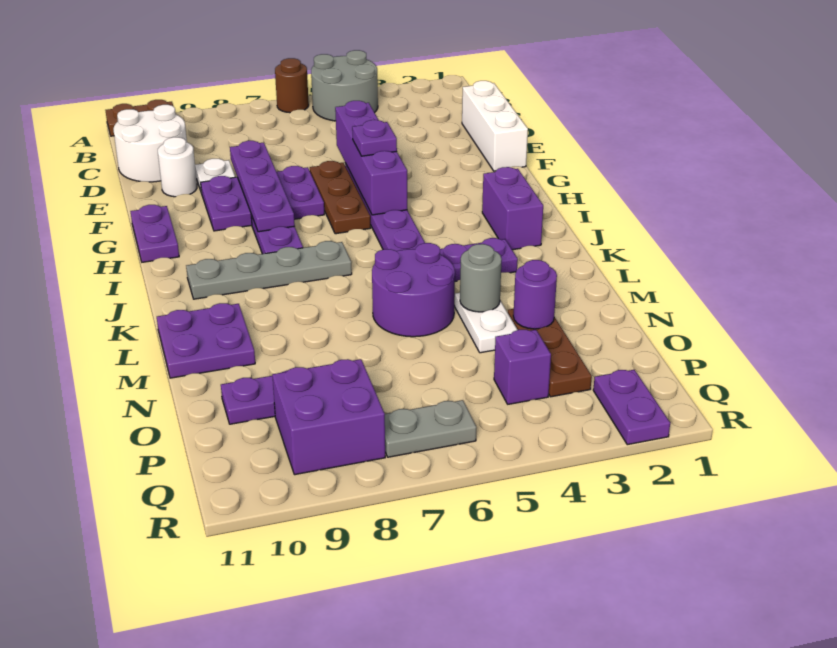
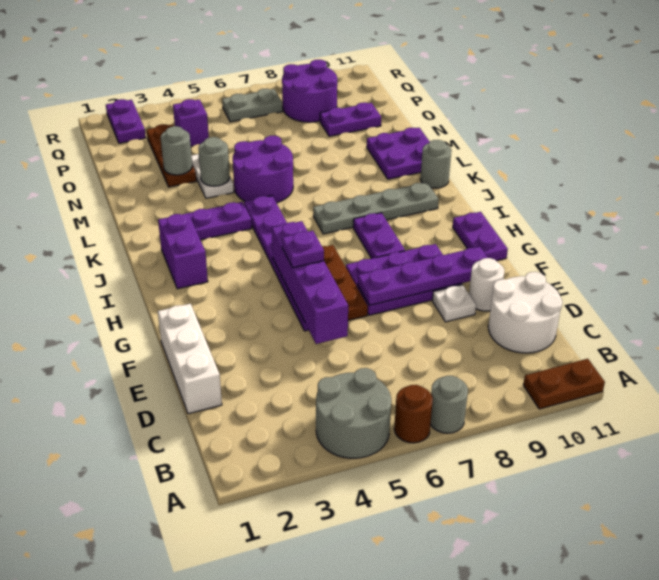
none -> grey 1x1 round brick [430,376,468,433]
purple 1x4 plate [230,141,295,232] -> purple 1x4 plate turned to [358,247,488,305]
none -> grey 1x1 round brick [420,140,451,188]
purple 1x1 round brick [513,260,557,329] -> grey 1x1 round brick [161,126,192,175]
purple 2x2 brick [272,359,385,475] -> purple 2x2 round brick [282,60,337,122]

